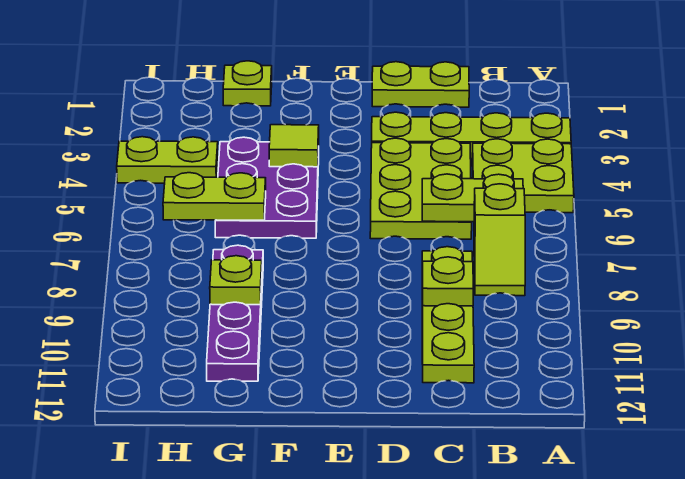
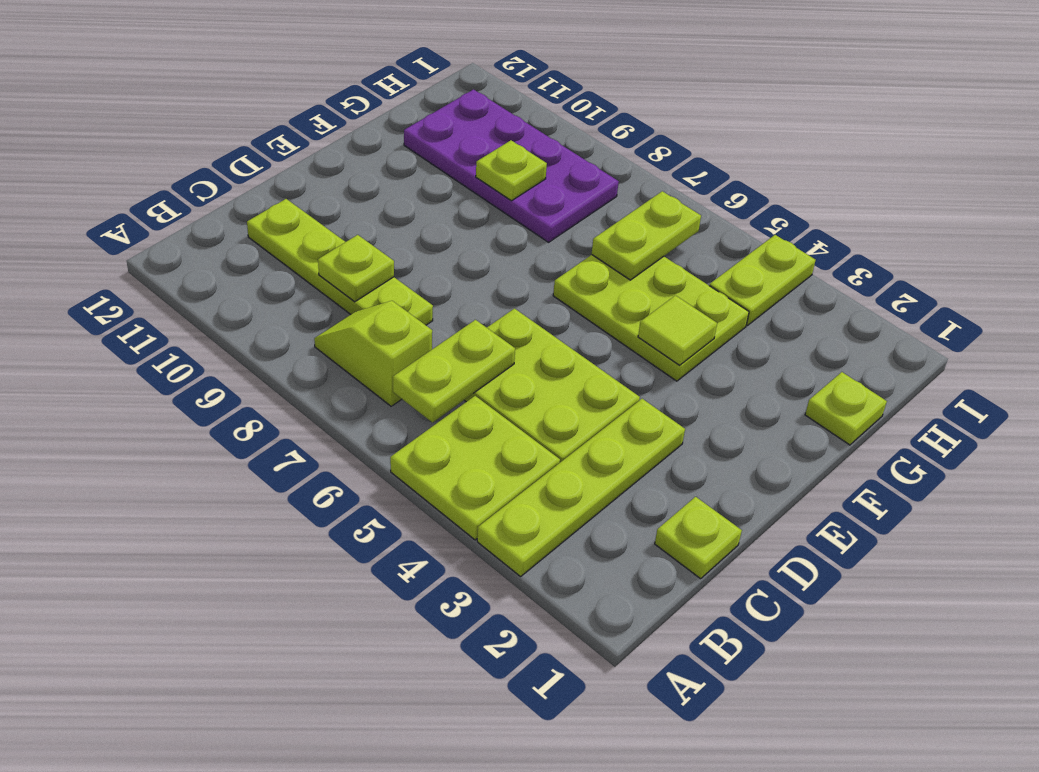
lime 1x2 plate [372,62,469,107] -> lime 1x1 plate [655,497,742,579]
purple 2x3 plate [215,137,319,238] -> lime 2x3 plate [553,255,749,381]
purple 1x4 plate [207,245,263,381] -> purple 2x4 plate [404,89,619,242]

